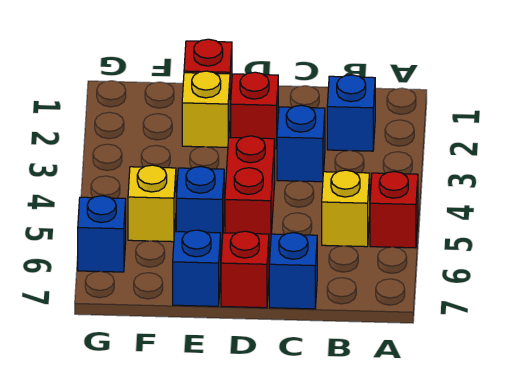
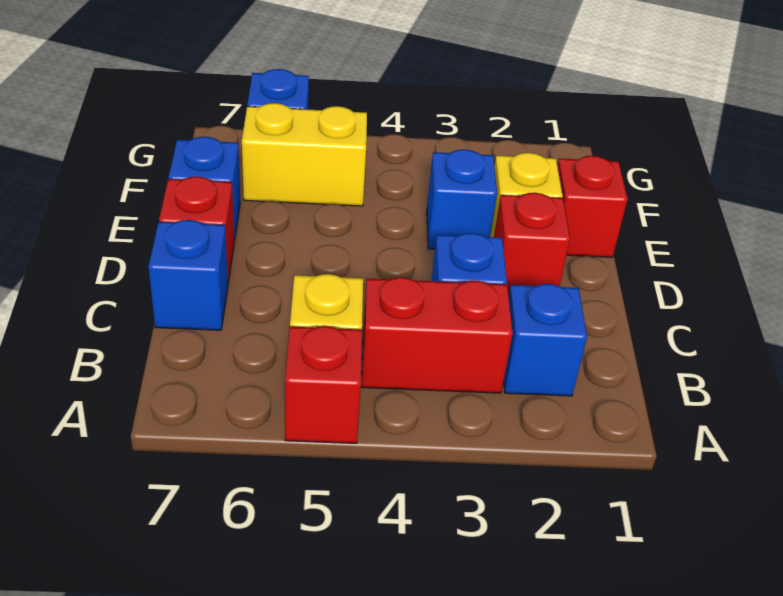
red 1x2 brick [225,136,275,244] -> red 1x2 brick moved to [362,277,513,393]
blue 1x1 brick [176,167,224,243] -> blue 1x1 brick moved to [427,149,497,249]
yellow 1x1 brick [128,165,176,242] -> yellow 1x2 brick [242,103,367,206]

